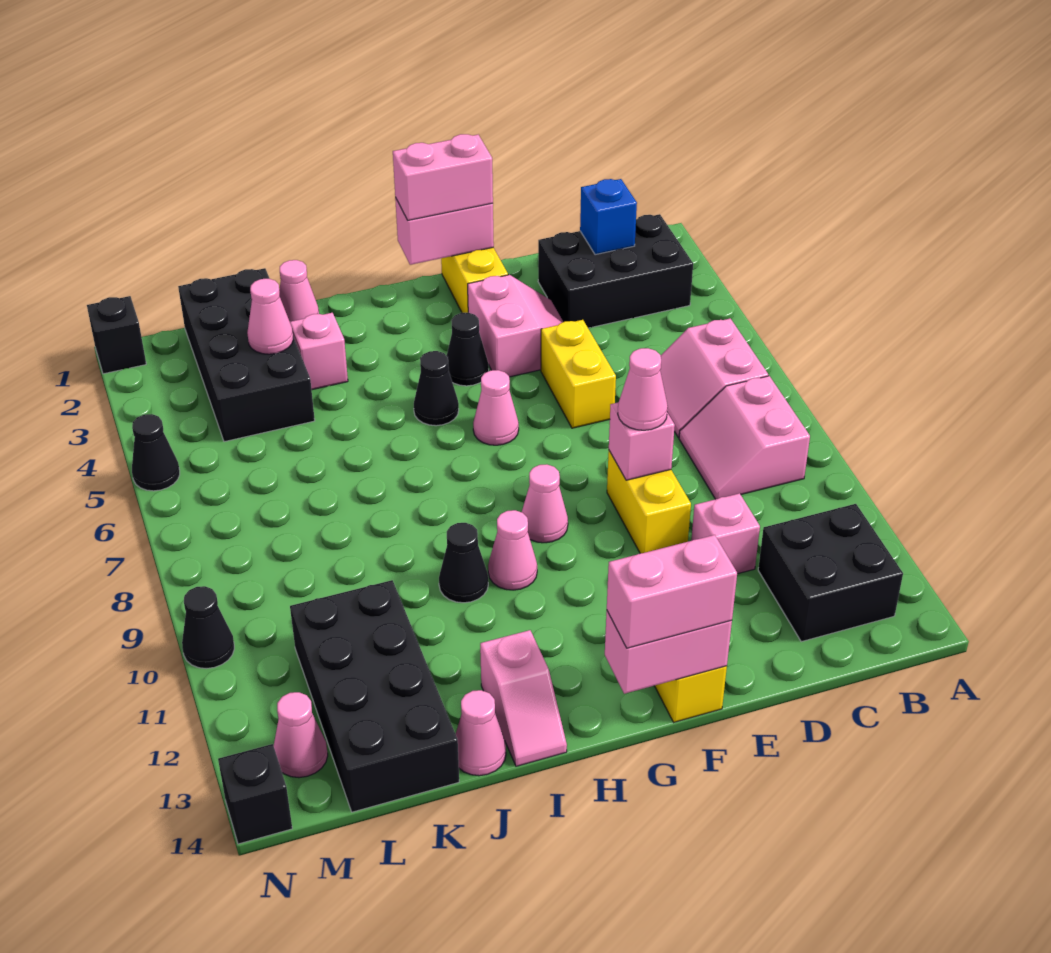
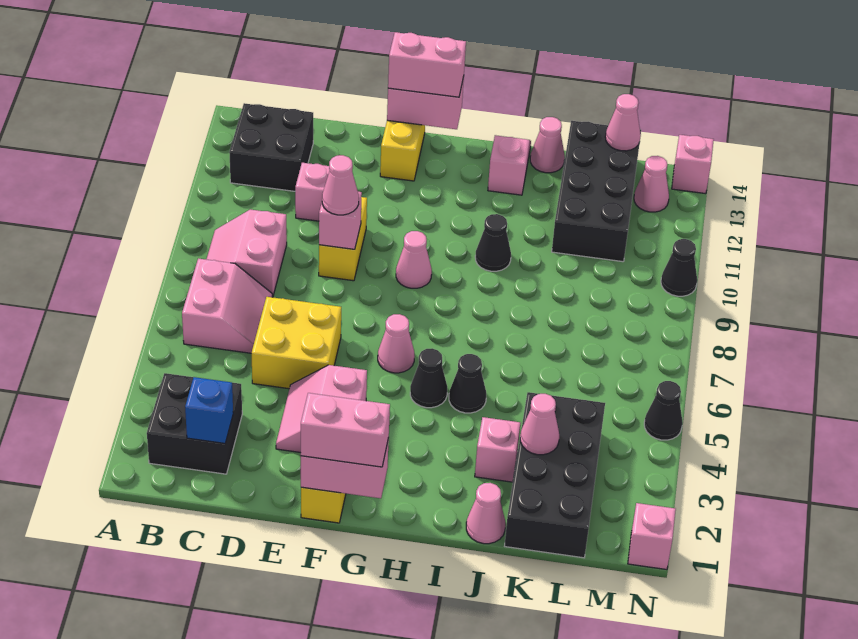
black 2x3 brick [538,214,693,328] -> black 2x2 brick [147,373,242,474]
pink 2x2 slope [679,376,810,499] -> pink 2x2 slope turned to [206,209,287,297]
yellow 1x2 brick [541,320,616,428] -> yellow 2x2 brick [251,297,341,389]
black 1x1 cone [447,313,489,386] -> black 1x1 cone moved to [449,354,486,413]
pink 1x1 cone [488,510,537,590] -> pink 1x1 cone moved to [605,94,641,151]
black 1x1 brick [87,296,146,374] -> pink 1x1 brick [628,503,676,570]
black 1x1 brick [218,744,292,844] -> pink 1x1 brick [672,135,714,194]

